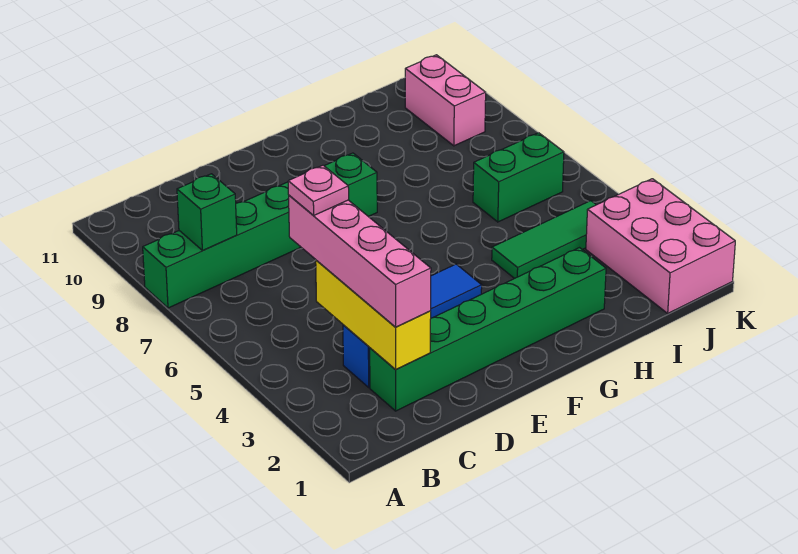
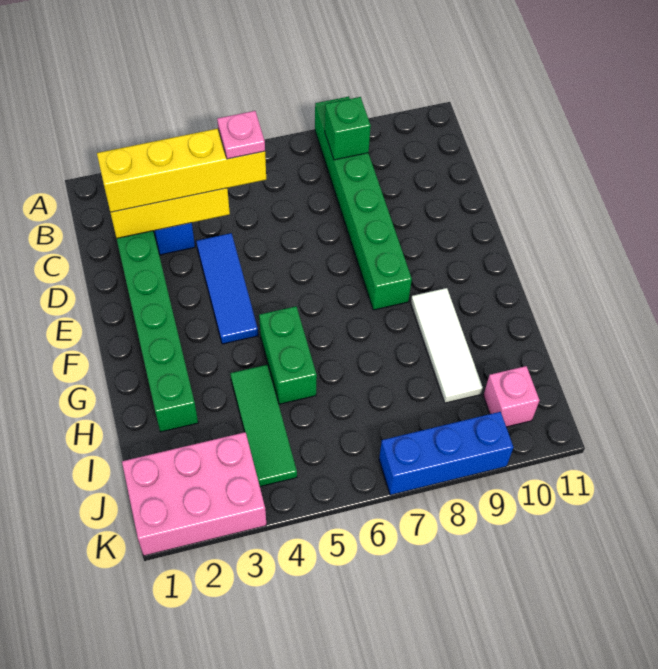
pink 1x4 brick [289,195,431,327] -> yellow 1x4 brick [97,129,266,212]
none -> white 1x3 tile [411,288,483,403]
green 1x2 brick [473,133,564,222] -> green 1x2 brick moved to [259,306,317,404]
pink 1x2 brick [405,55,486,146] -> pink 1x1 brick [483,366,539,427]
none -> blue 1x3 brick [379,412,513,495]

